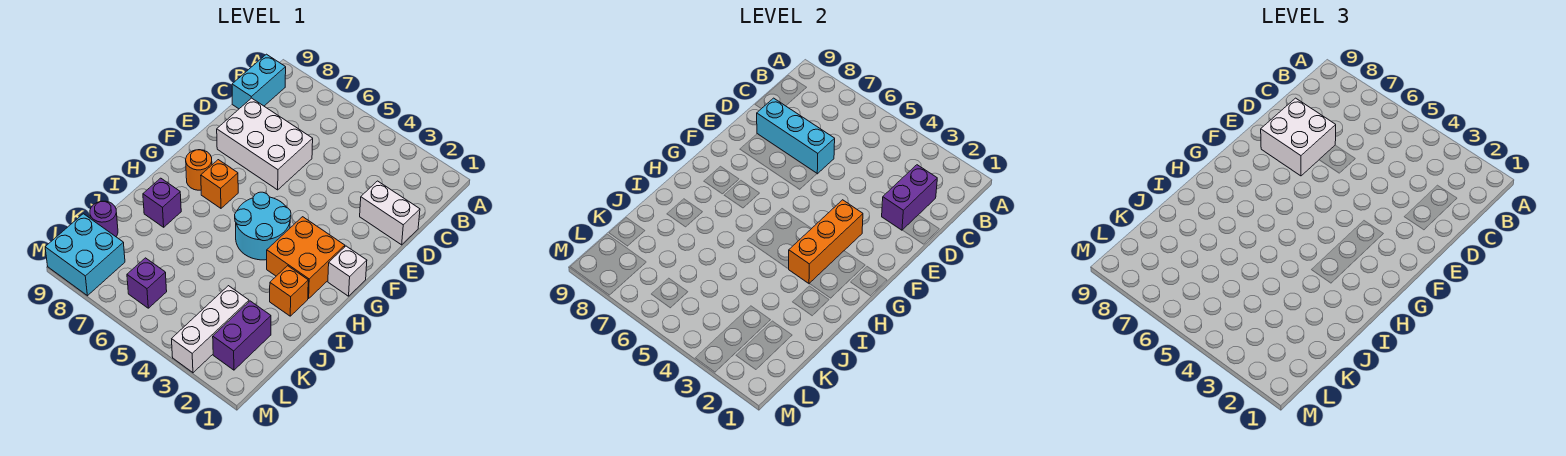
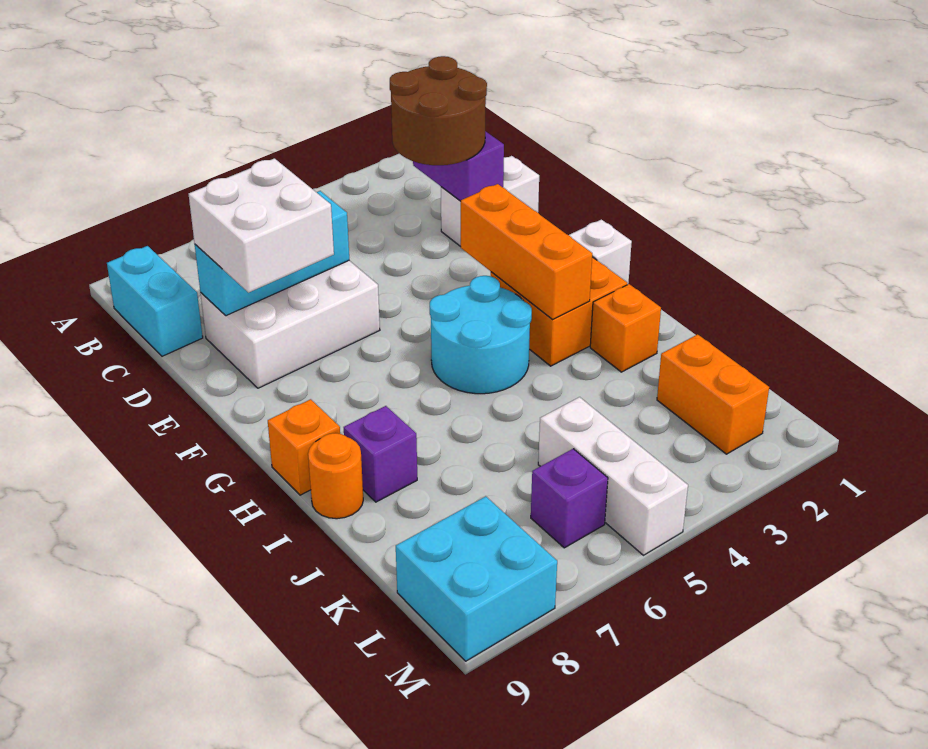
none -> brown 2x2 round brick [390,56,487,165]
orange 1x1 brick [201,160,238,208] -> orange 1x1 brick moved to [268,399,340,495]
orange 1x1 round brick [186,150,212,190] -> orange 1x1 round brick moved to [308,433,363,519]
purple 1x2 brick [213,301,271,370] -> orange 1x2 brick [657,334,769,454]
white 1x3 brick [172,286,249,373] -> white 1x3 brick moved to [538,397,688,555]
purple 1x1 round brick [90,201,118,237] -> none

